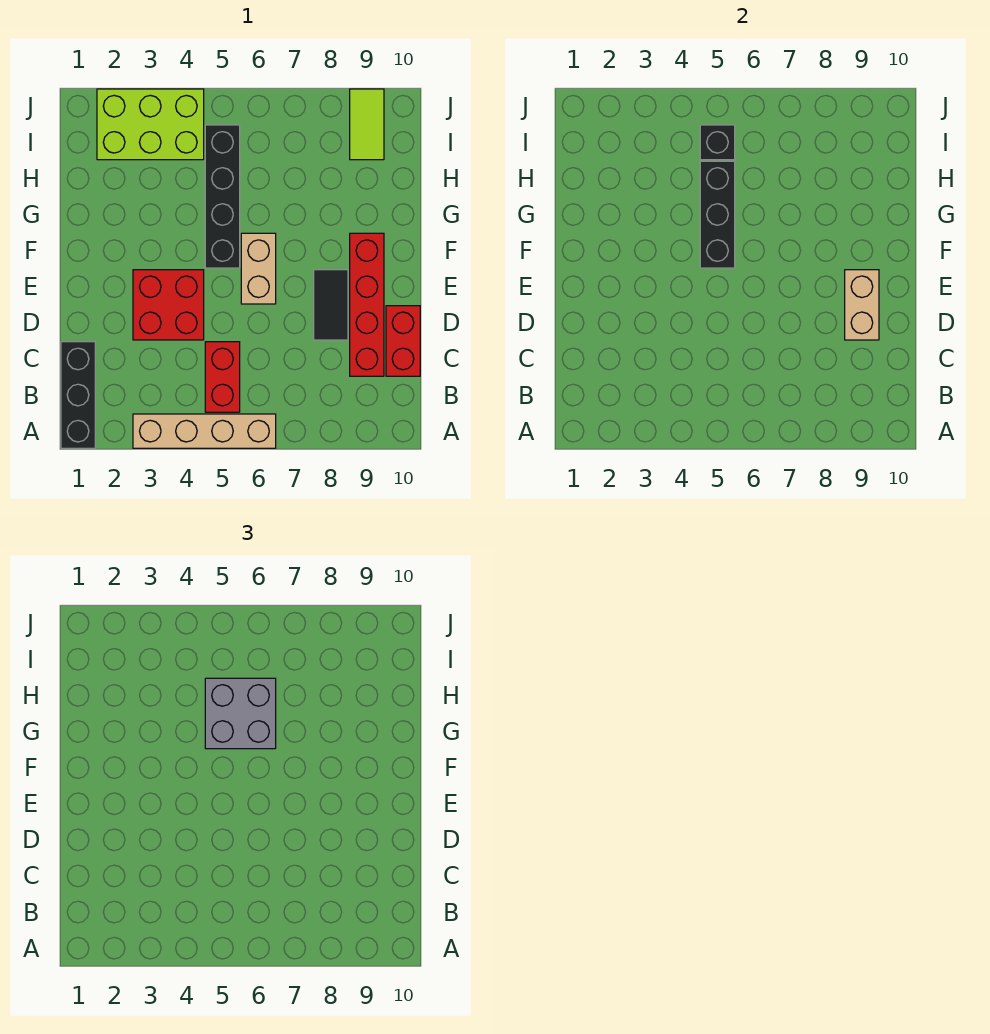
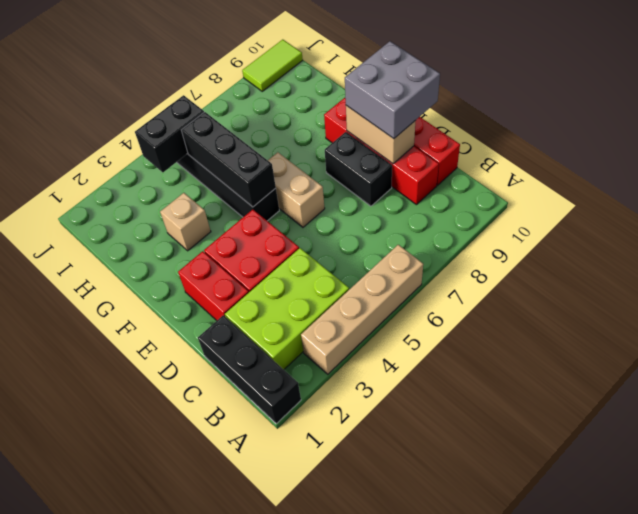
red 1x2 brick [205,342,240,412] -> red 1x2 brick moved to [178,251,249,321]
black 1x2 tile [314,270,348,340] -> black 1x2 brick [325,132,392,206]
none -> tan 1x1 brick [160,193,211,251]
grey 2x2 brick [205,678,276,749] -> grey 2x2 brick moved to [345,41,440,139]
lime 2x3 brick [97,89,204,160] -> lime 2x3 brick moved to [225,248,349,369]
black 1x1 brick [700,125,735,160] -> black 1x2 brick [135,95,204,172]
lime 1x2 tile [350,89,384,160] -> lime 1x2 tile turned to [242,40,303,91]

